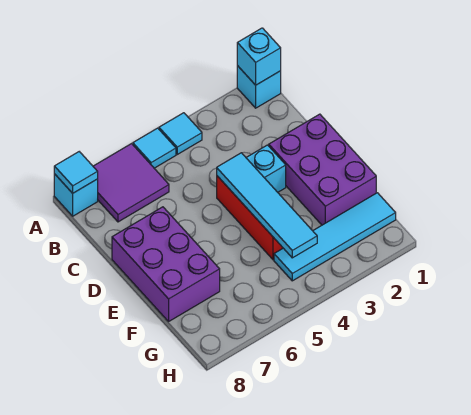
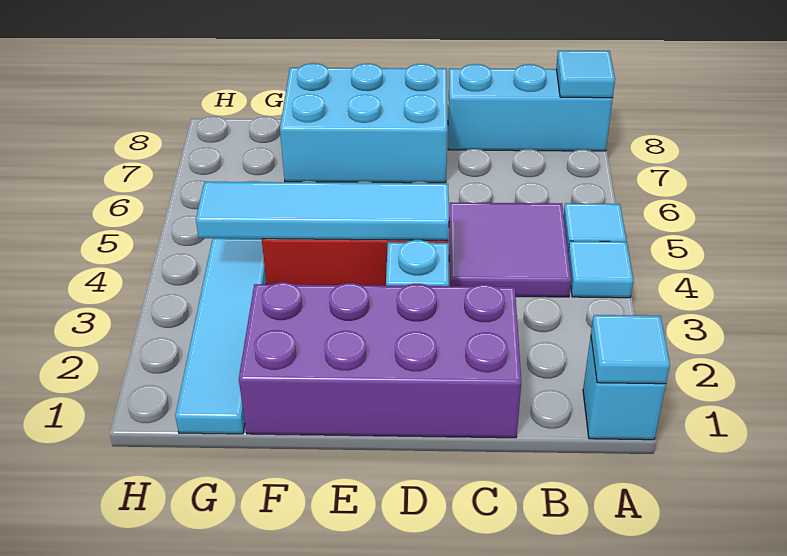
cyan 1x1 brick [237,28,281,85] -> cyan 1x1 tile [591,315,670,384]
purple 2x2 tile [93,144,169,222] -> purple 2x2 tile moved to [449,202,571,297]
cyan 1x1 brick [54,174,98,216] -> cyan 1x3 brick [448,64,613,151]
purple 2x3 brick [269,114,376,225] -> purple 2x4 brick [239,282,521,438]
purple 2x3 brick [112,207,220,321] -> cyan 2x3 brick [280,63,447,183]

